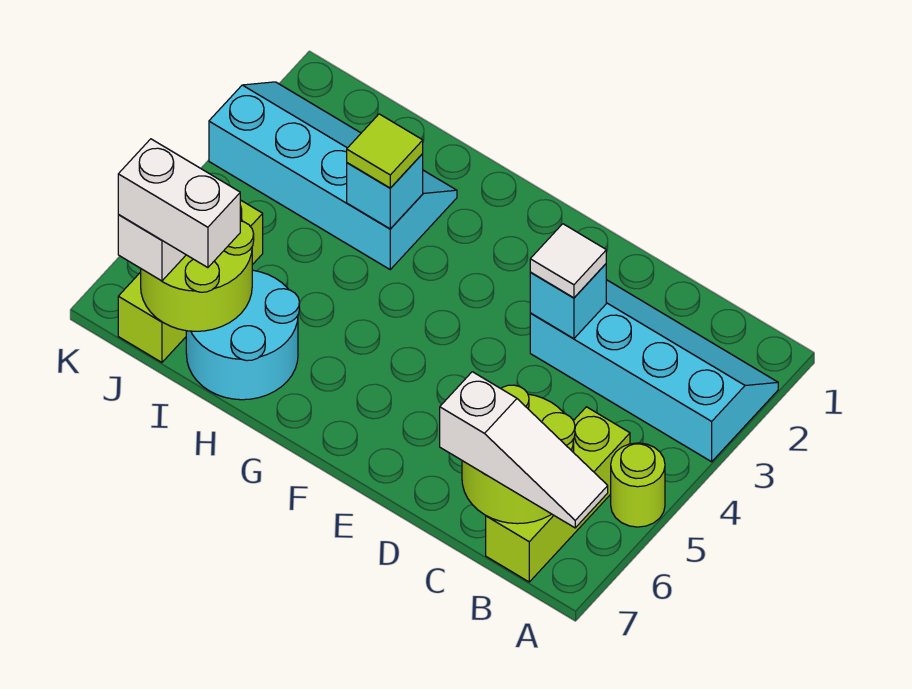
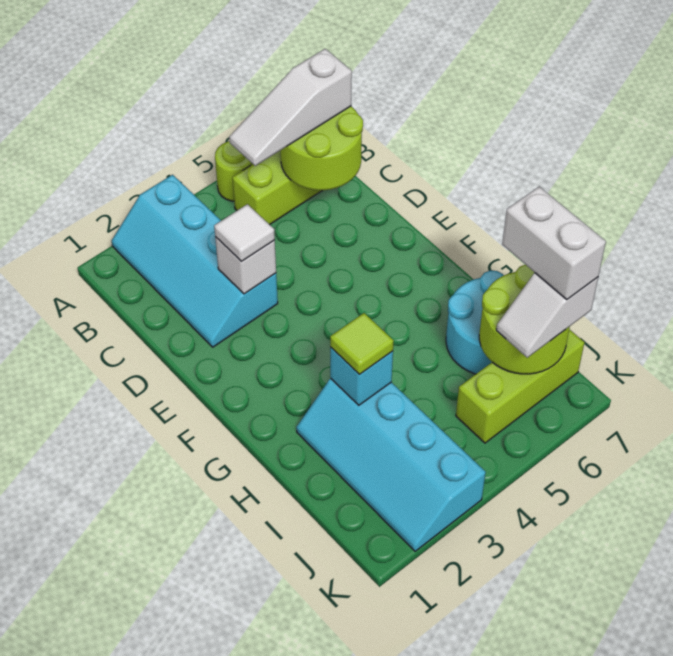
white 1x3 slope [440,372,608,528] -> white 1x3 slope turned to [229,49,352,166]
cyan 1x1 brick [530,264,606,339] -> white 1x1 brick [215,237,276,294]

